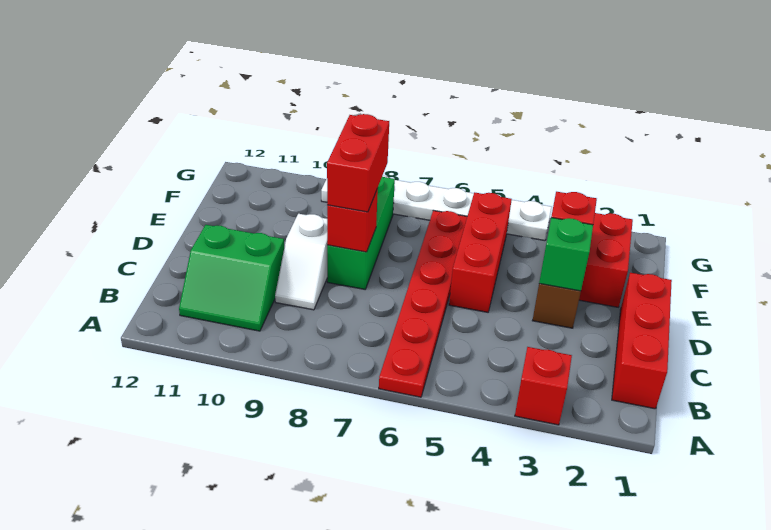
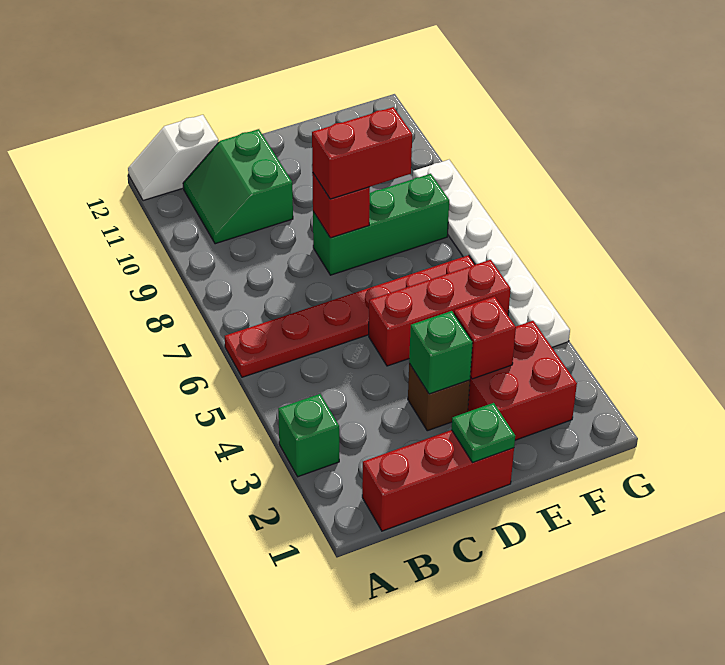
red 1x1 brick [515,347,572,425] -> green 1x1 brick [278,394,339,477]
white 1x2 slope [275,214,327,310] -> white 1x2 slope moved to [128,115,219,201]
none -> green 1x1 plate [451,403,515,463]

